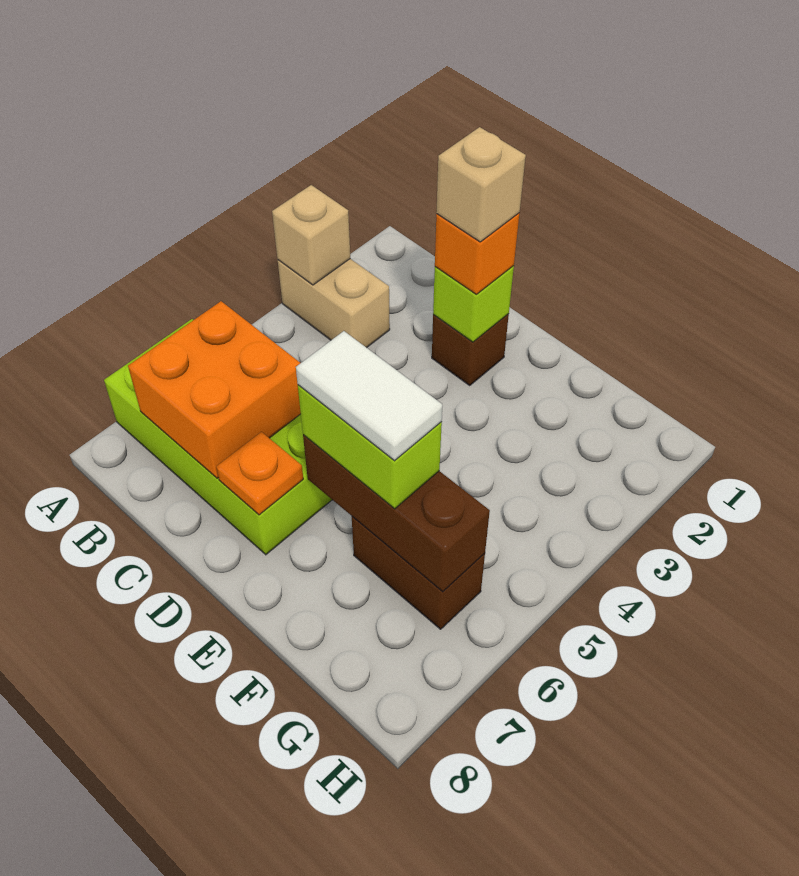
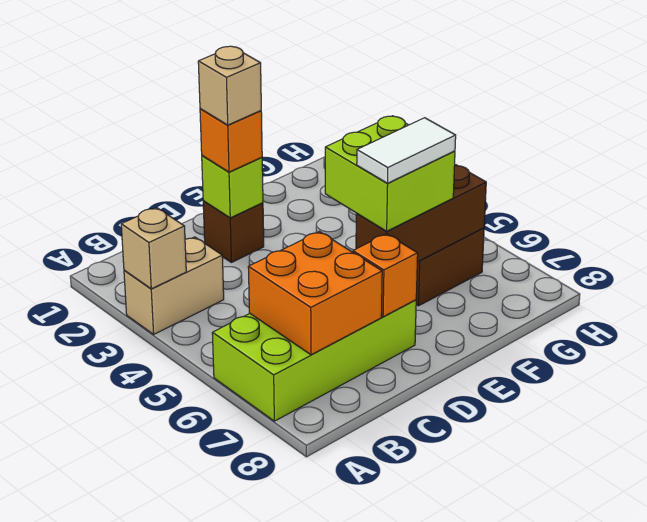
orange 1x1 plate [216,432,303,515] -> orange 1x1 brick [353,234,418,317]
lime 1x2 brick [298,385,442,509] -> lime 2x2 brick [325,116,455,231]

